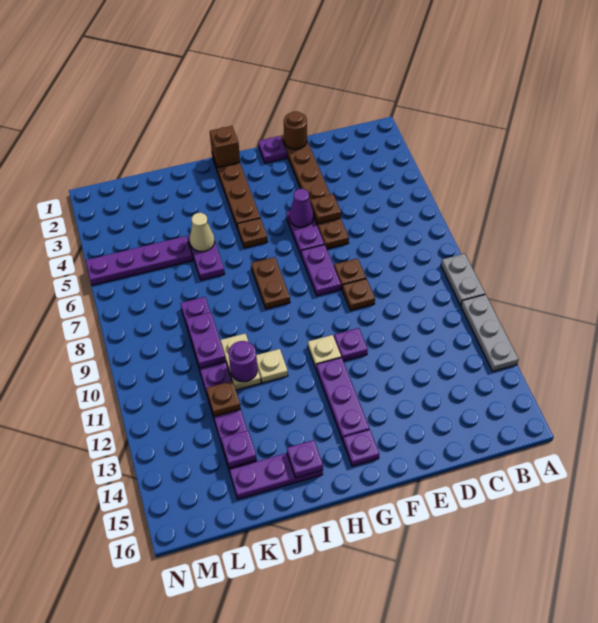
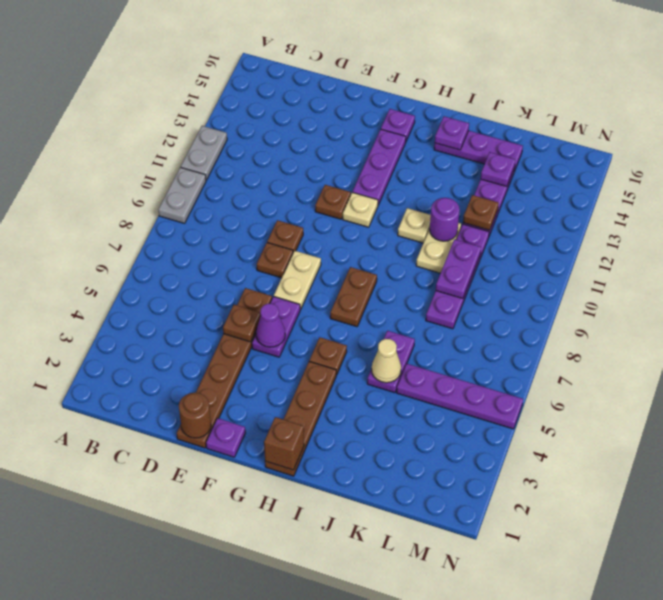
grey 1x3 plate [461,294,519,371] -> grey 1x2 plate [181,126,227,180]
purple 1x2 plate [301,245,341,296] -> tan 1x2 plate [274,251,321,309]
purple 1x1 plate [334,328,368,361] -> brown 1x1 plate [315,185,351,219]

